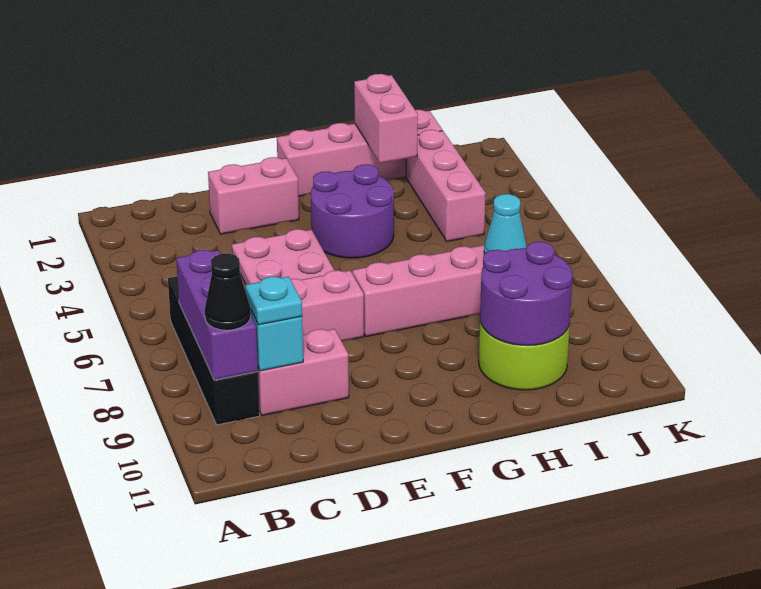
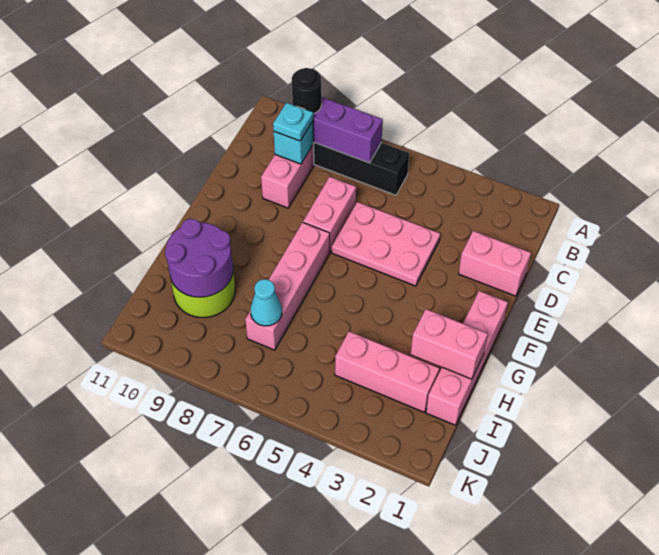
black 1x1 cone [205,254,251,330] -> black 1x1 round brick [292,68,322,114]
pink 1x2 brick [208,157,299,234] -> pink 1x2 brick turned to [459,231,531,296]
purple 2x2 round brick [311,164,394,258] -> none

